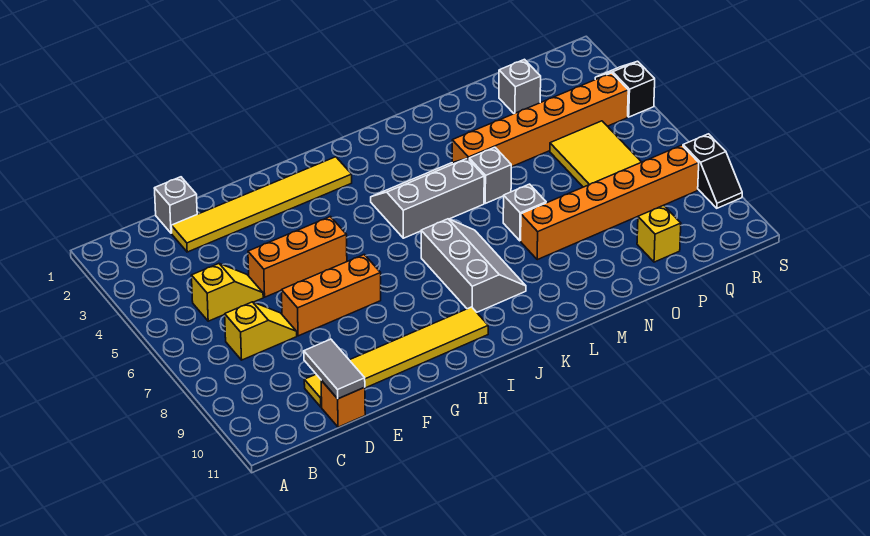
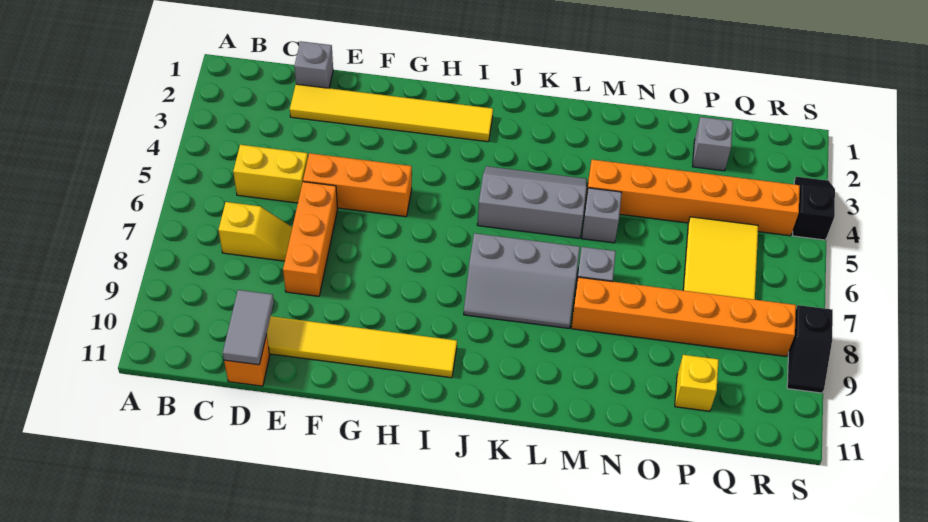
yellow 1x2 slope [191,264,263,321] -> yellow 1x2 brick [233,145,308,203]
orange 1x3 brick [281,255,381,336] -> orange 1x3 brick turned to [283,182,338,296]
grey 2x3 slope [421,219,526,312] -> grey 2x3 slope turned to [464,233,580,328]

